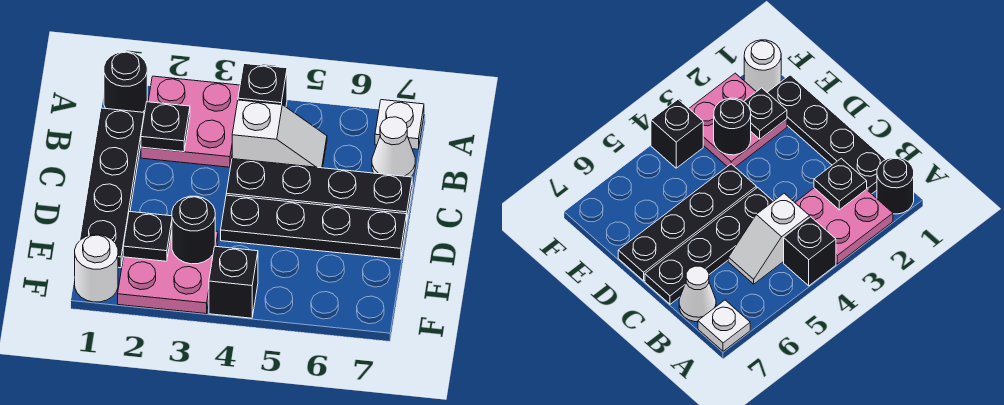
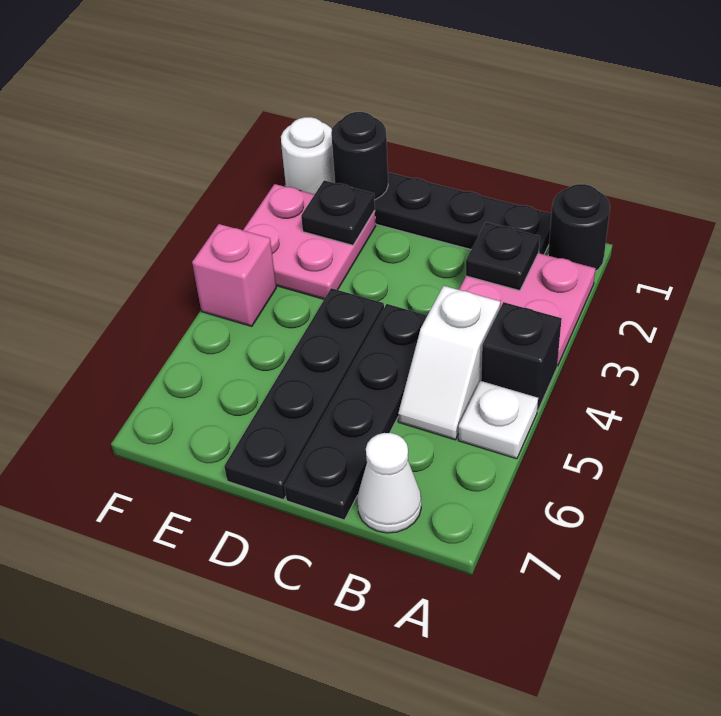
white 1x1 plate [375,100,424,149] -> white 1x1 plate moved to [458,381,538,459]
black 1x1 round brick [172,196,215,264] -> black 1x1 round brick moved to [331,112,388,200]
black 1x1 brick [209,246,258,318] -> pink 1x1 brick [192,224,276,326]

